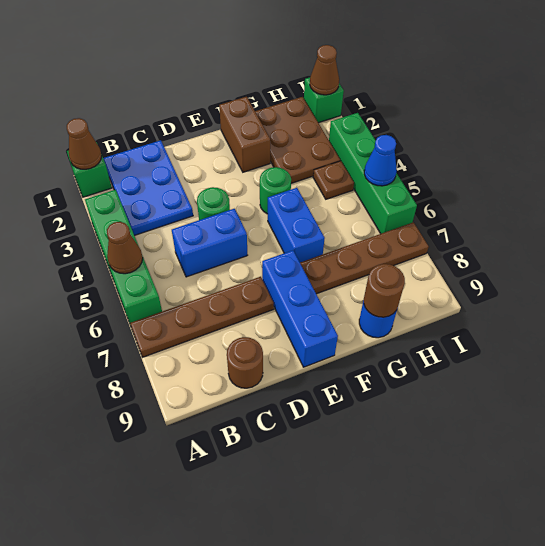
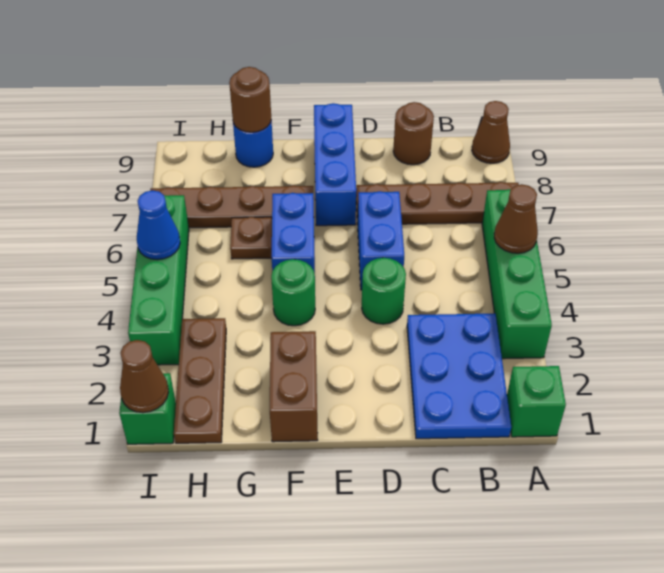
brown 1x1 cone [67,118,102,169] -> brown 1x1 cone moved to [472,101,510,163]
blue 1x2 brick [172,209,247,277] -> blue 1x2 brick turned to [358,191,404,290]
brown 2x3 plate [255,97,340,183] -> brown 1x3 plate [174,318,226,443]
brown 1x1 plate [313,161,354,199] -> brown 1x1 plate moved to [230,217,272,259]

